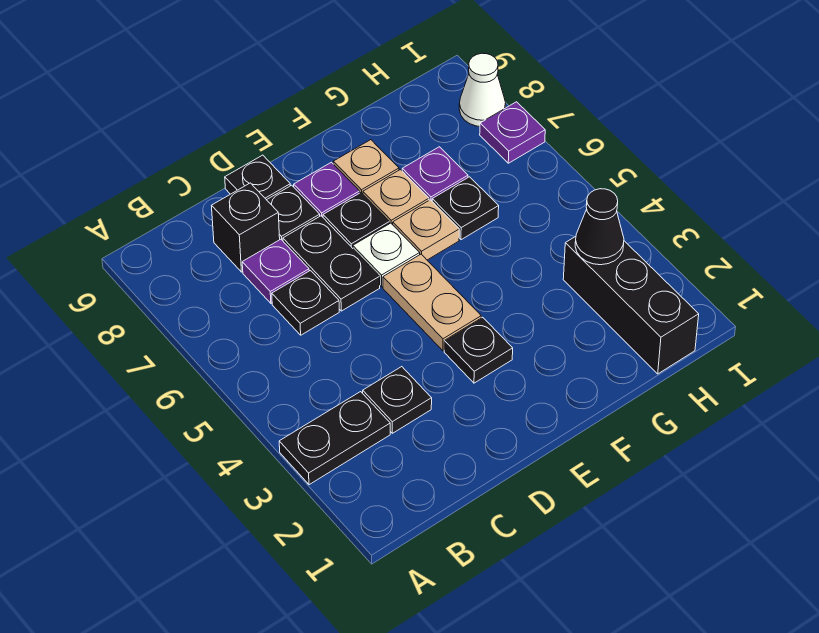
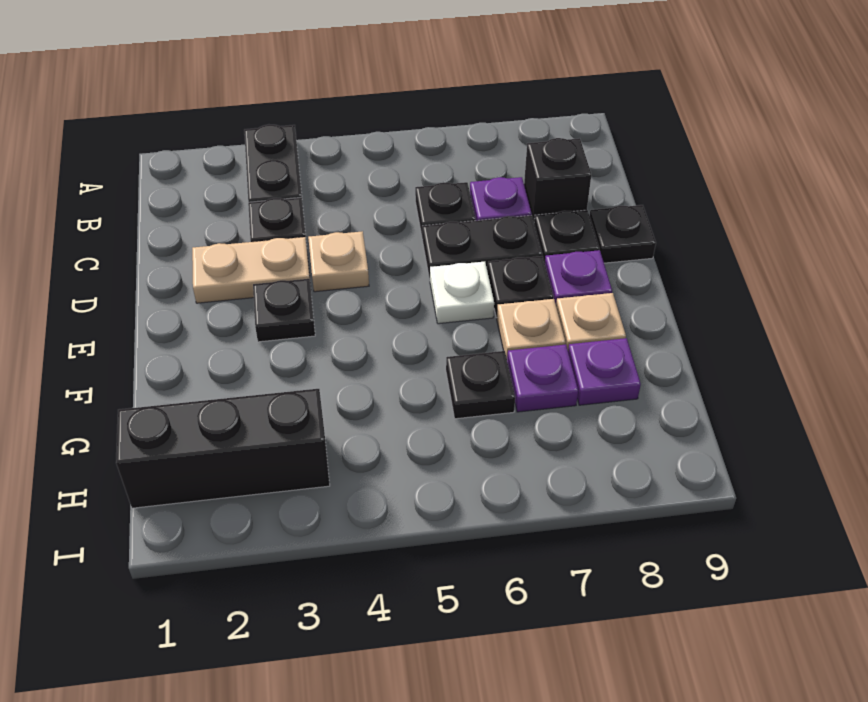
tan 1x2 plate [383,254,481,351] -> tan 1x2 plate moved to [192,237,311,303]
tan 1x1 plate [393,200,459,260] -> tan 1x1 plate moved to [308,231,369,292]
black 1x1 cone [575,189,624,265] -> none
purple 1x1 plate [480,102,545,163] -> purple 1x1 plate moved to [568,338,641,405]
white 1x1 cone [459,53,506,126] -> none

